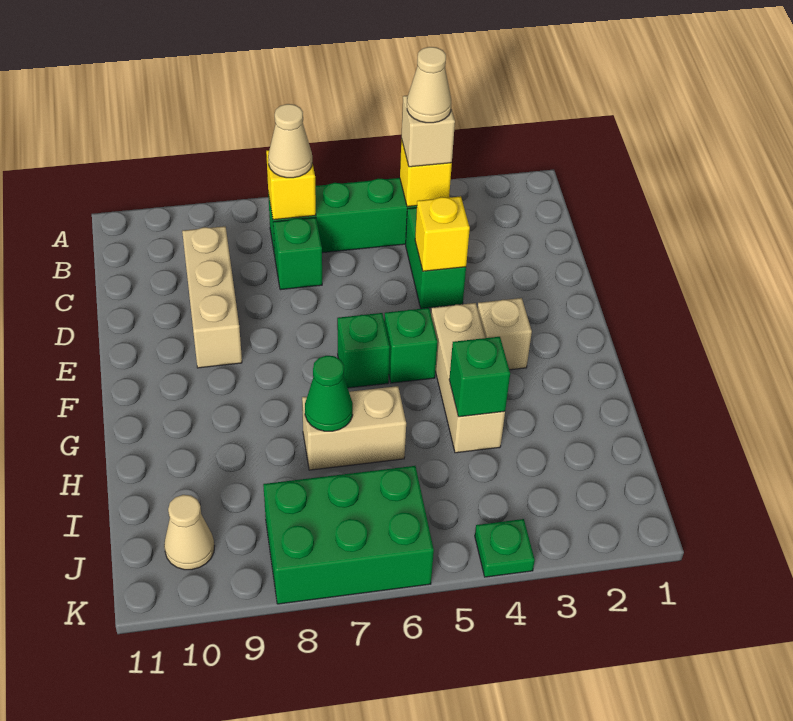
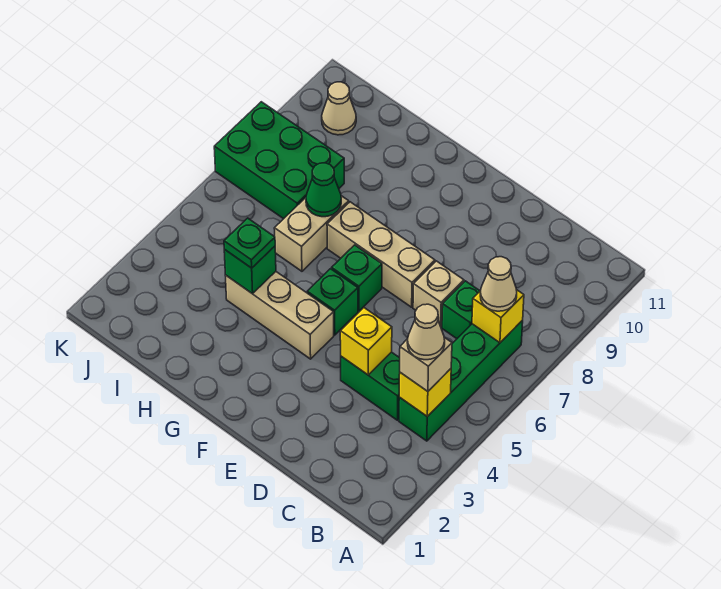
tan 1x3 brick [182,226,242,368] -> tan 1x3 brick moved to [327,202,435,307]
tan 1x1 brick [477,298,532,370] -> tan 1x1 brick moved to [413,261,464,327]
green 2x3 brick [263,466,434,604] -> green 2x3 brick turned to [214,102,344,219]
green 1x1 plate [475,519,535,577] -> green 1x1 plate moved to [224,218,275,268]

